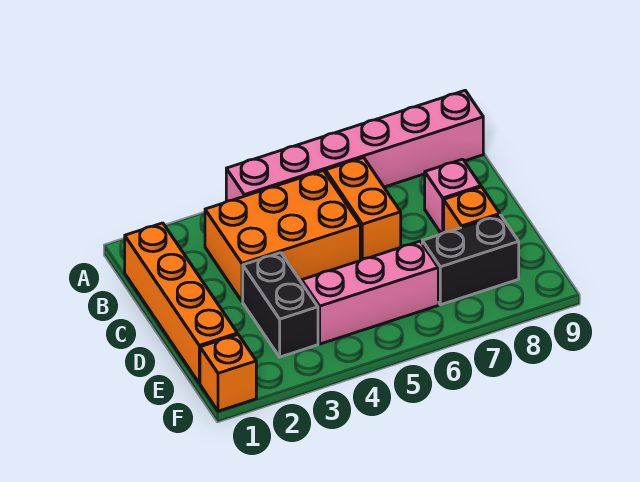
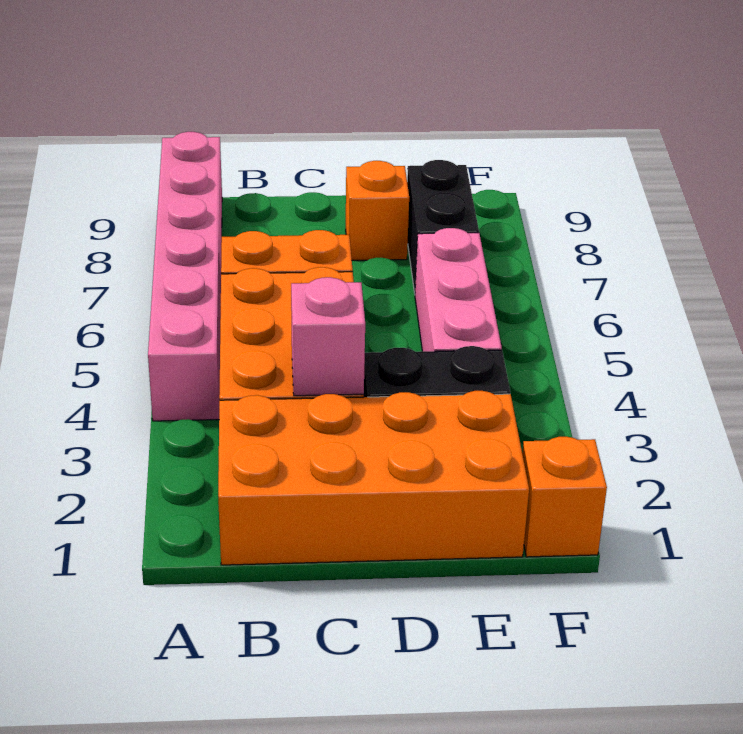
orange 1x4 brick [125,223,237,383] -> orange 2x4 brick [218,391,529,565]
pink 1x1 brick [425,159,481,234] -> pink 1x1 brick moved to [291,277,365,396]

